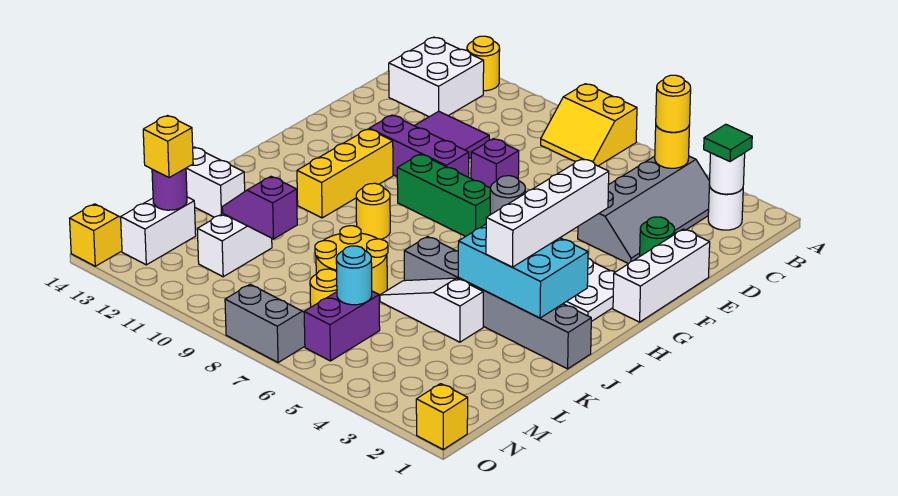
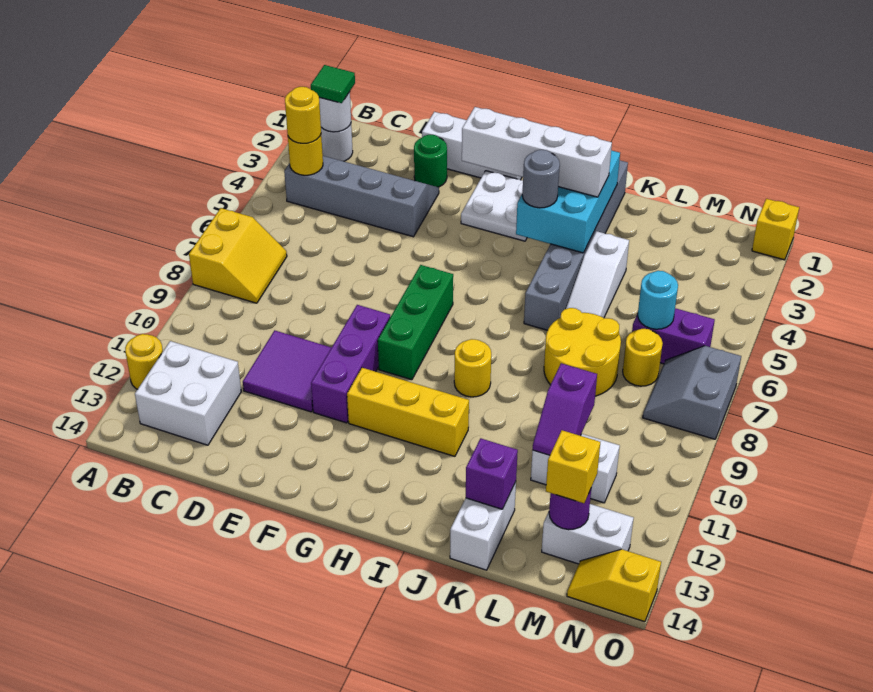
purple 1x1 brick [471,139,519,188] -> purple 1x1 brick moved to [466,438,518,509]

